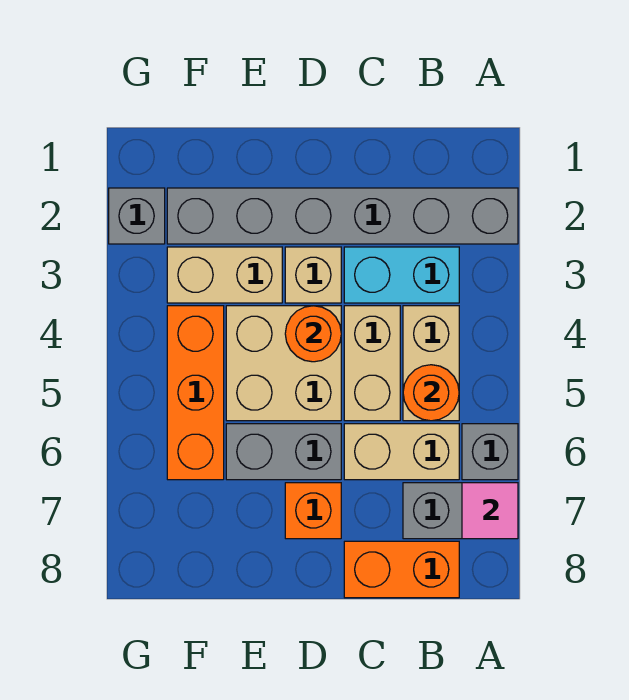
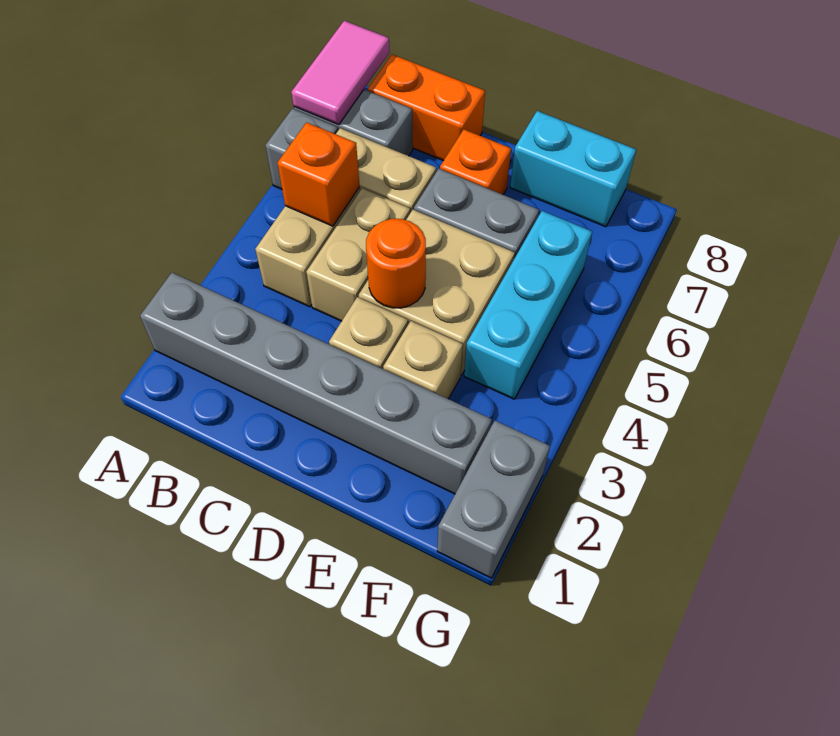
pink 1x1 tile [462,483,518,539] -> pink 1x2 tile [291,21,390,125]
cyan 1x2 brick [344,247,459,303] -> cyan 1x2 brick moved to [510,111,636,227]
orange 1x1 round brick [403,365,459,421] -> orange 1x1 brick [278,122,360,226]
tan 1x2 brick [167,247,282,303] -> tan 1x1 brick [383,321,463,399]
orange 1x3 brick [167,306,224,480] -> cyan 1x3 brick [464,211,592,399]
grey 1x1 brick [109,188,165,244] -> grey 1x2 brick [437,421,550,578]

